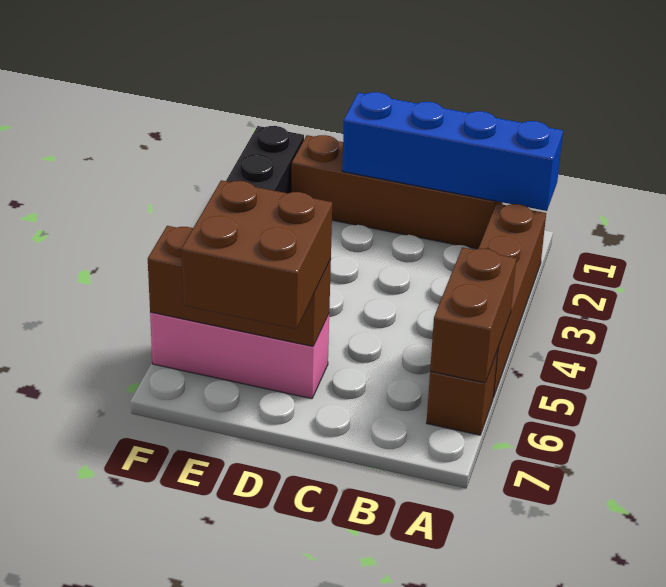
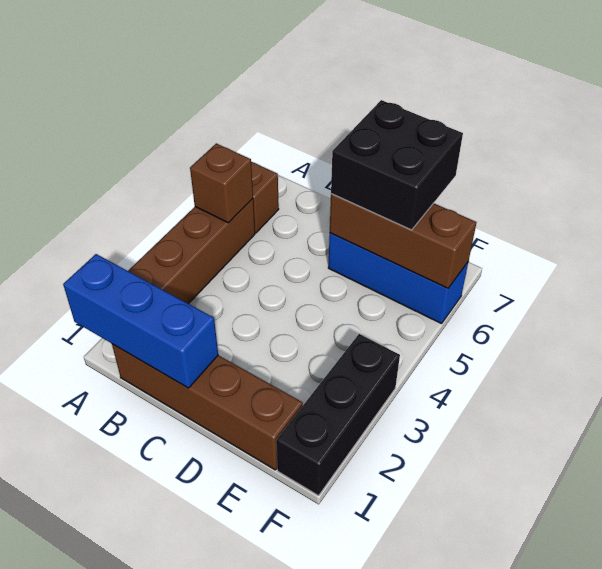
blue 1x4 brick [342,92,563,211] -> blue 1x3 brick [63,254,218,388]
brown 1x2 brick [430,247,516,383] -> brown 1x1 brick [190,143,253,223]
pink 1x3 brick [150,312,329,399] -> blue 1x3 brick [328,233,469,324]
brown 2x2 brick [181,180,332,329] -> black 2x2 brick [331,100,463,230]

